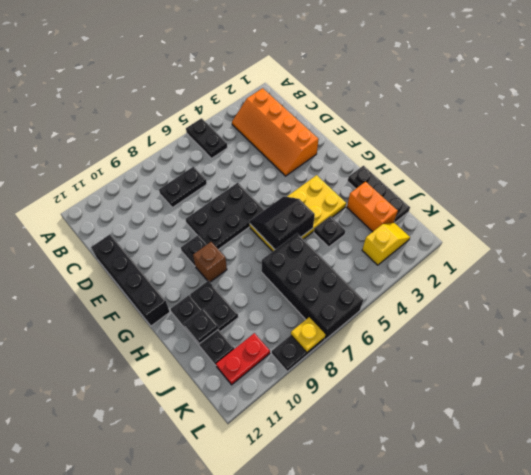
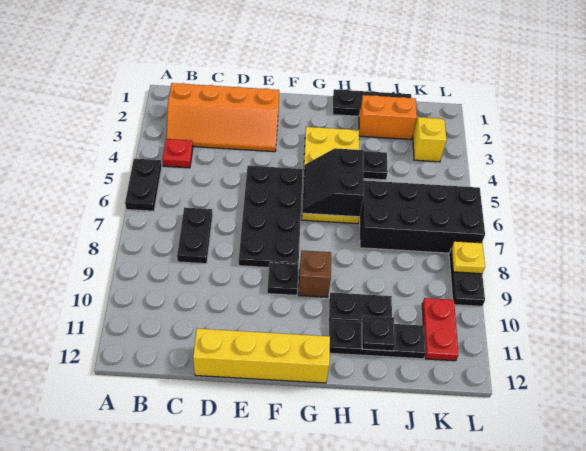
black 1x2 plate [186,118,227,158] -> black 1x2 plate turned to [125,159,162,211]
none -> red 1x1 plate [162,139,193,168]
black 1x4 brick [91,234,170,326] -> yellow 1x4 brick [193,329,330,383]
black 2x3 plate [186,183,264,250] -> black 2x4 plate [239,166,303,268]

